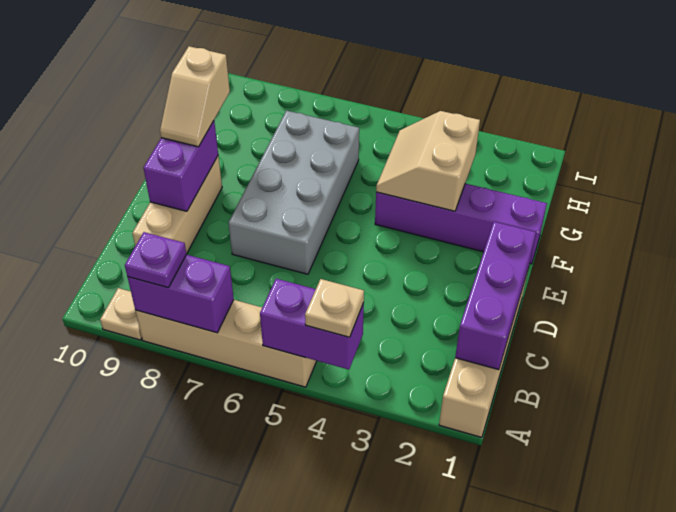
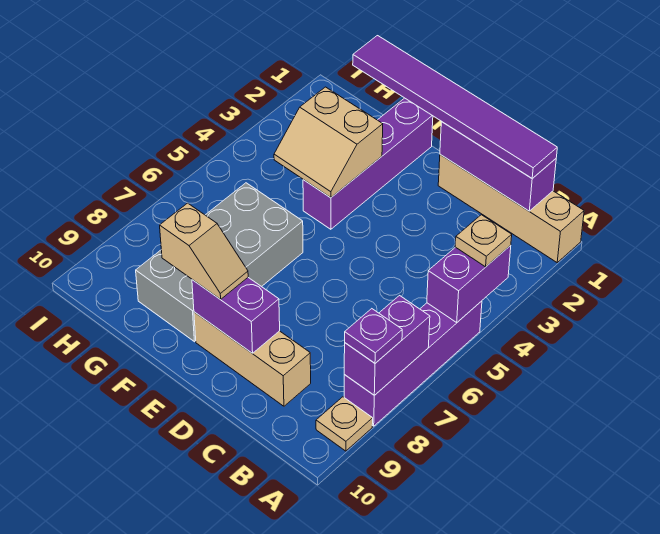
tan 1x4 brick [135,300,317,387] -> purple 1x4 brick [344,301,482,426]
none -> purple 1x6 tile [353,36,557,178]
grey 2x4 brick [229,111,359,274] -> grey 2x4 brick turned to [136,183,303,342]

